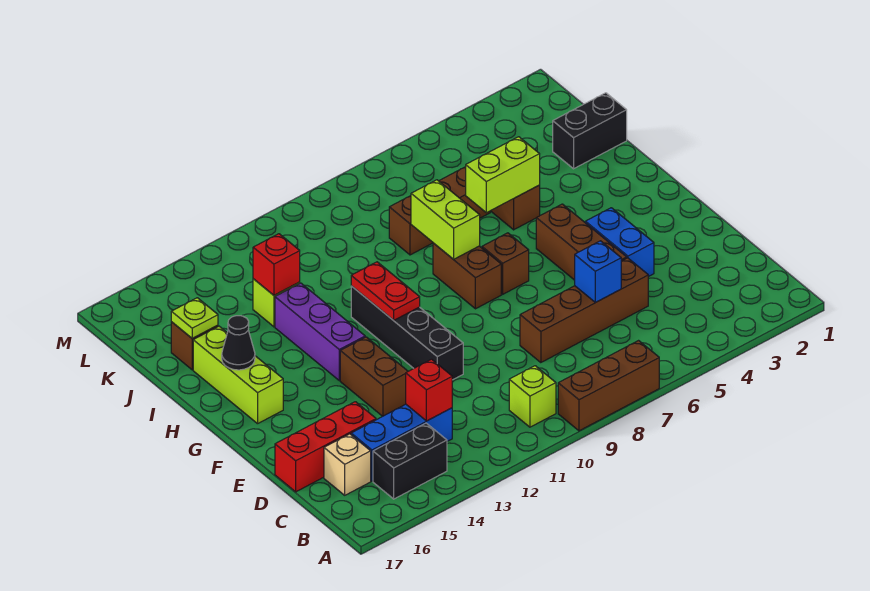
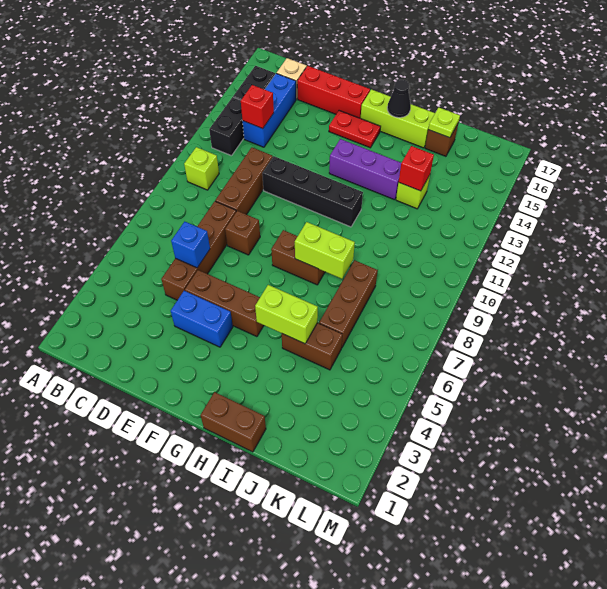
brown 1x3 brick [558,341,659,431] -> brown 1x3 brick moved to [215,148,273,215]
red 1x3 brick [275,402,376,492] -> red 1x3 brick turned to [297,66,370,118]
brown 1x2 brick [340,337,408,416] -> brown 1x2 brick moved to [201,392,266,452]
brown 1x1 brick [482,233,529,294] -> brown 1x1 brick moved to [225,211,260,255]
red 1x2 plate [351,262,420,320] -> red 1x2 plate moved to [329,111,381,148]
lime 1x2 brick [466,137,540,213] -> lime 1x2 brick turned to [255,285,318,344]
black 1x2 brick [553,93,627,169] -> black 1x2 brick moved to [209,97,244,156]

